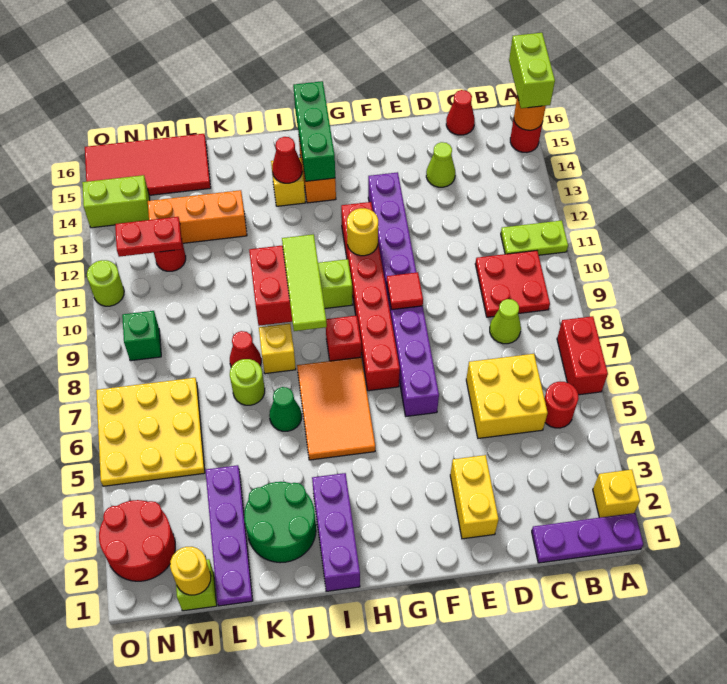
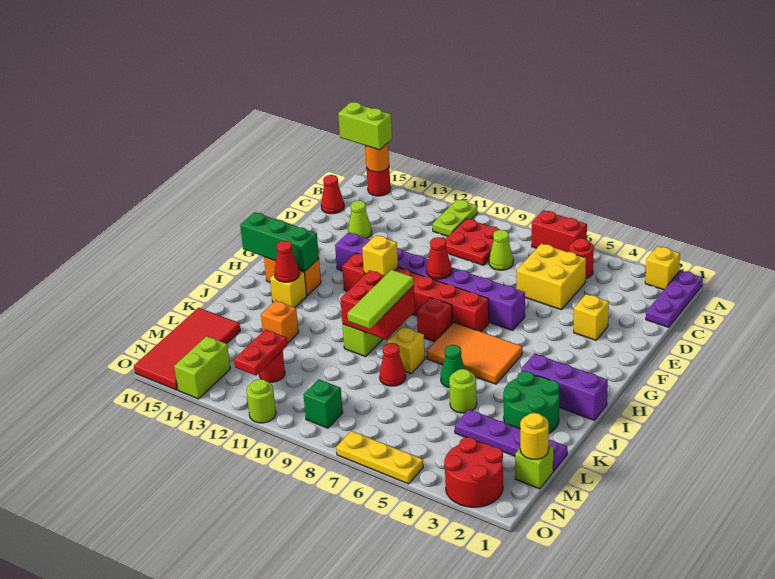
yellow 1x2 brick [450,455,499,539] -> yellow 1x1 brick [574,294,609,340]
red 1x1 tile [387,272,423,310] -> red 1x1 cone [427,237,452,279]
yellow 1x1 round brick [347,208,378,256] -> yellow 1x1 brick [362,235,398,275]
lime 1x3 tile [282,234,327,331] -> lime 1x3 tile turned to [348,270,414,329]
lime 1x1 round brick [230,359,265,405] -> lime 1x1 round brick moved to [449,369,477,413]
orange 1x3 brick [148,190,247,243] -> orange 1x1 brick [261,301,299,343]
yellow 3x3 plate [96,378,205,486] -> yellow 1x3 plate [336,431,423,484]

